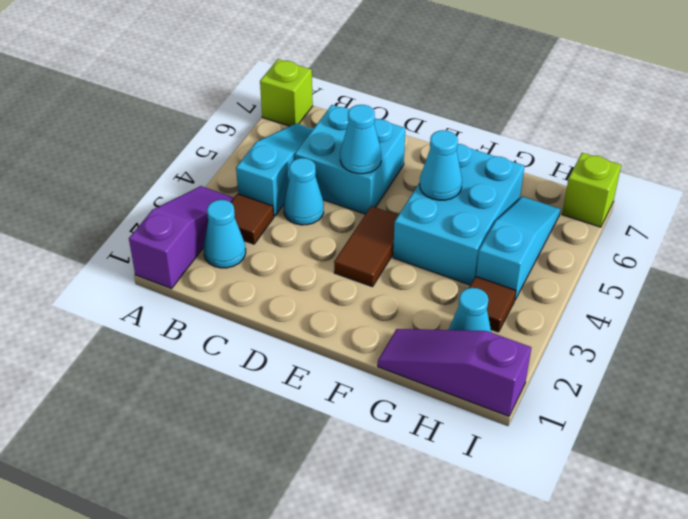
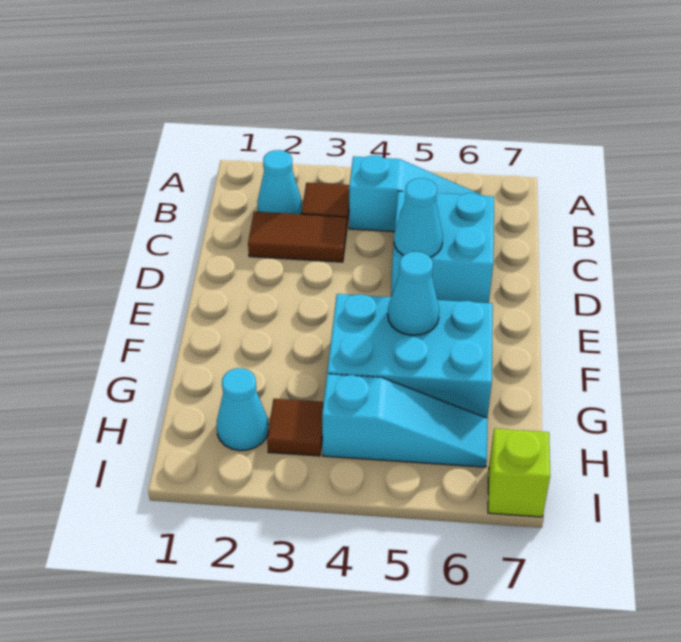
purple 1x3 slope [129,186,234,289] -> none
lime 1x1 brick [260,59,313,126] -> none
cyan 1x1 cone [284,158,324,225] -> none
brown 1x2 tile [334,206,398,287] -> brown 1x2 tile moved to [248,212,347,262]
purple 1x3 slope [378,329,531,416] -> none

